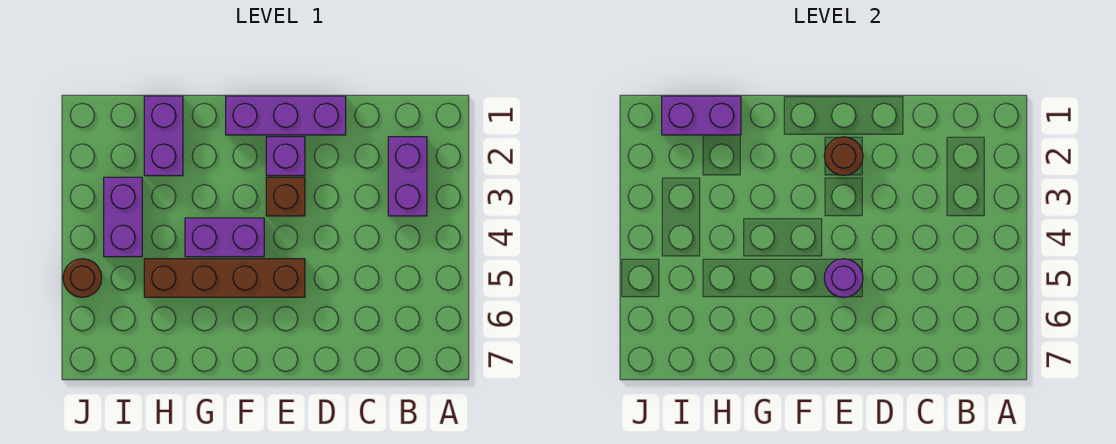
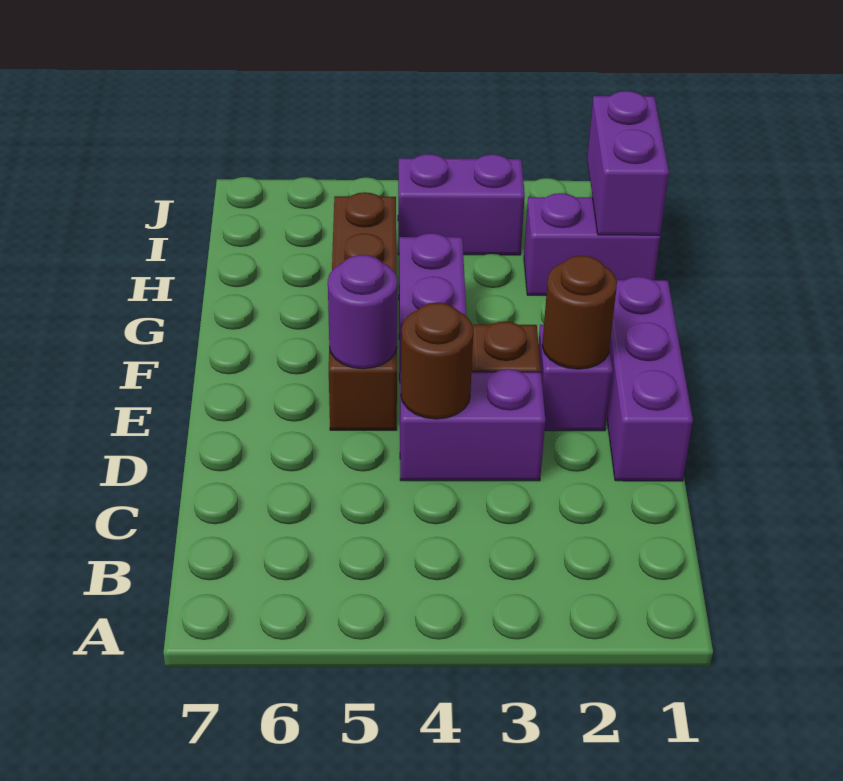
purple 1x2 brick [388,137,427,216] -> purple 1x2 brick moved to [400,369,545,481]
brown 1x1 round brick [63,259,102,297] -> brown 1x1 round brick moved to [401,303,473,419]

